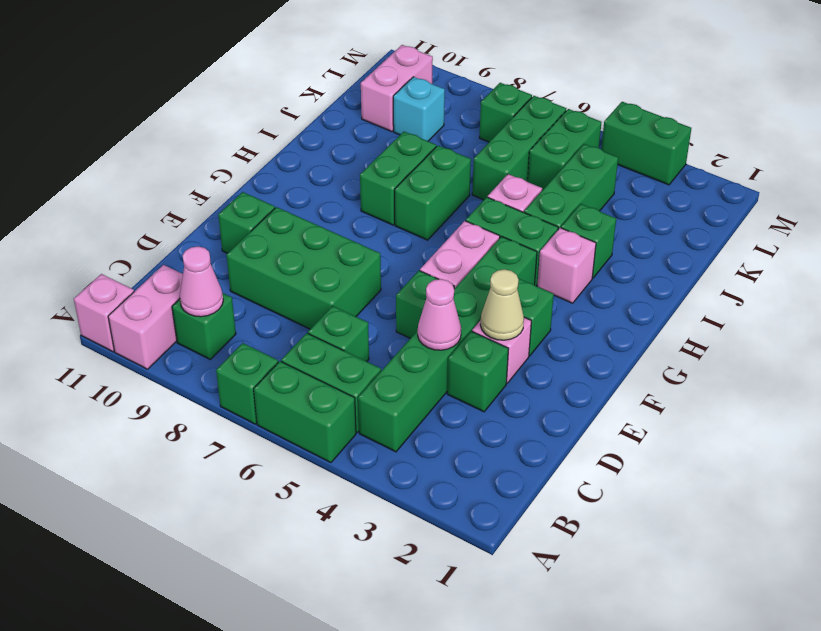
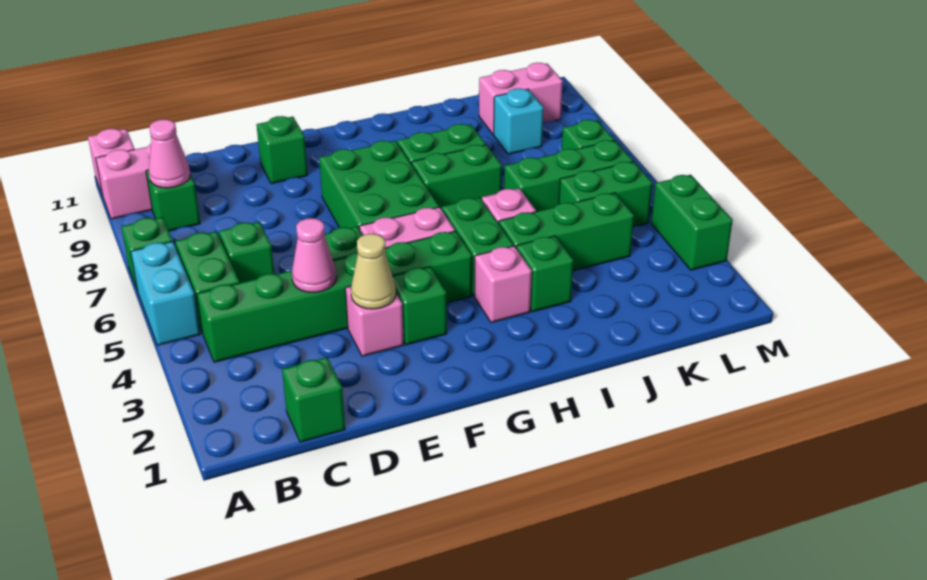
green 1x2 brick [254,361,356,463] -> cyan 1x2 brick [131,242,200,345]
green 1x1 brick [447,331,509,412] -> green 1x1 brick moved to [282,357,345,442]
green 2x3 brick [226,207,381,329] -> green 2x3 brick moved to [319,141,439,230]

